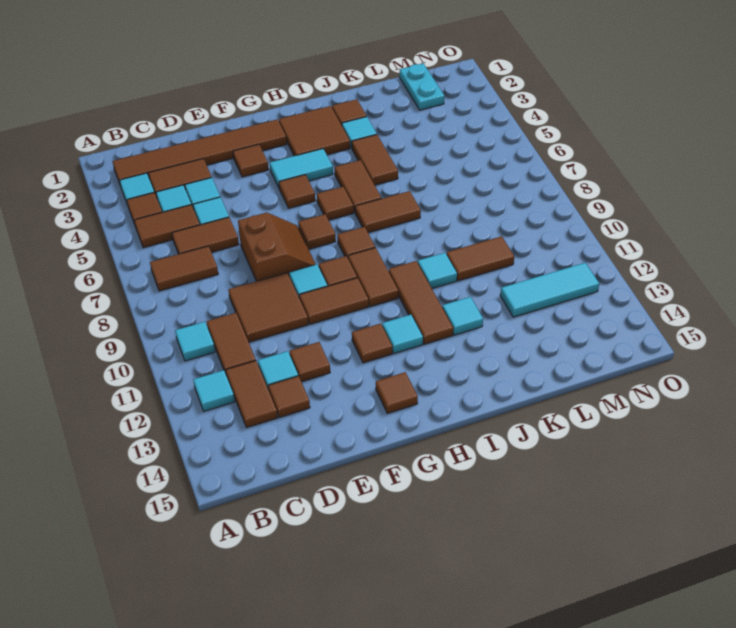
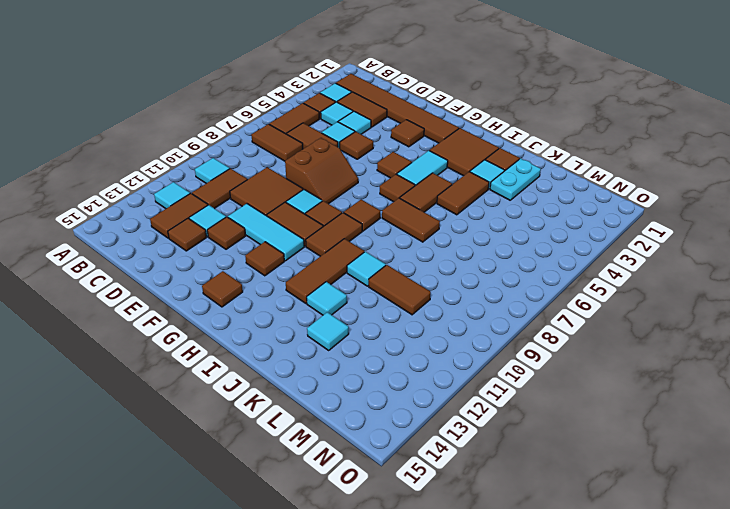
brown 1x2 tile [134,205,200,248] -> brown 1x2 tile turned to [269,103,319,134]
cyan 1x2 tile [270,149,333,188] -> cyan 1x2 tile turned to [397,151,448,186]
brown 1x1 tile [298,214,336,249] -> brown 1x1 tile moved to [340,132,373,159]
cyan 1x1 tile [382,315,423,353] -> cyan 1x1 tile moved to [307,312,349,350]
cyan 1x3 tile [500,263,599,317] -> cyan 1x3 tile moved to [228,204,304,261]
cyan 1x2 plate [399,63,444,110] -> cyan 1x2 plate moved to [490,158,541,200]

